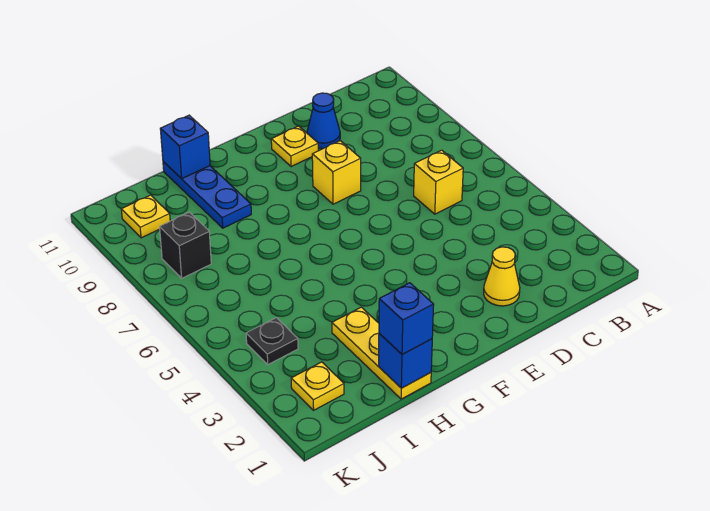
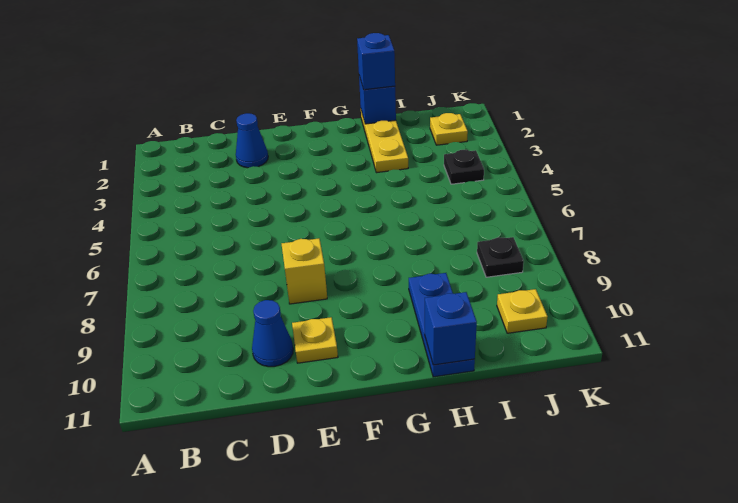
yellow 1x1 brick [414,150,463,214] -> none
yellow 1x1 cone [484,247,520,306] -> blue 1x1 cone [236,113,268,168]
black 1x1 brick [160,212,211,278] -> black 1x1 plate [477,237,524,277]

